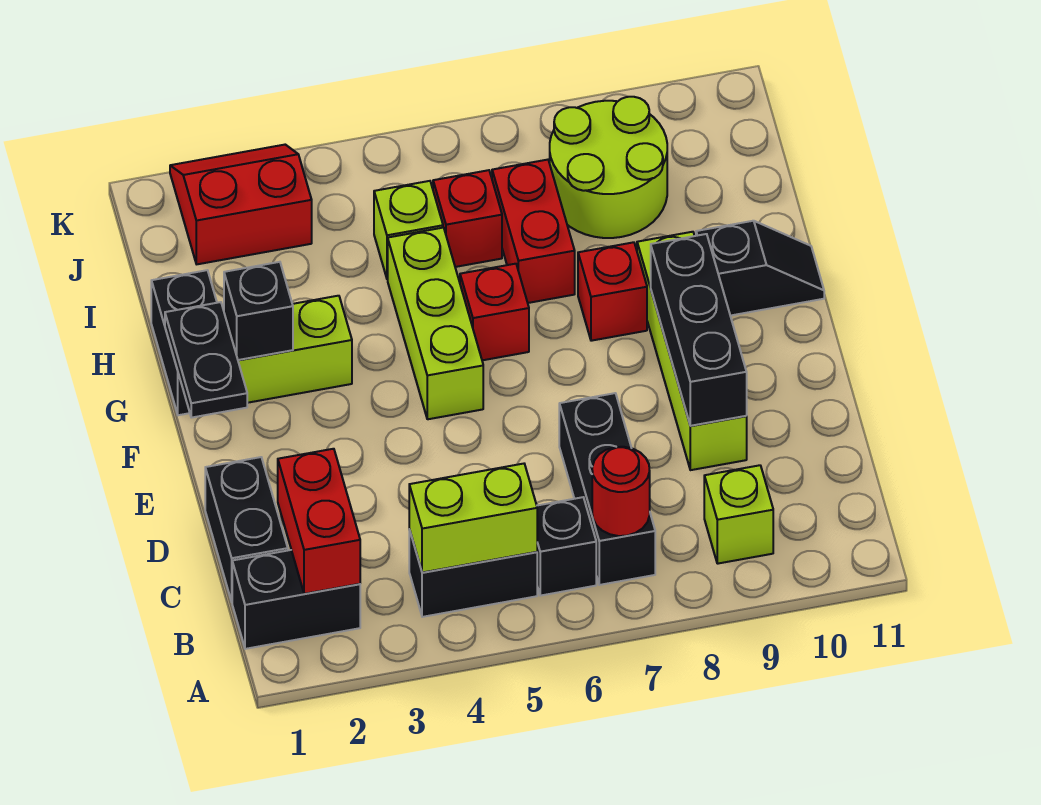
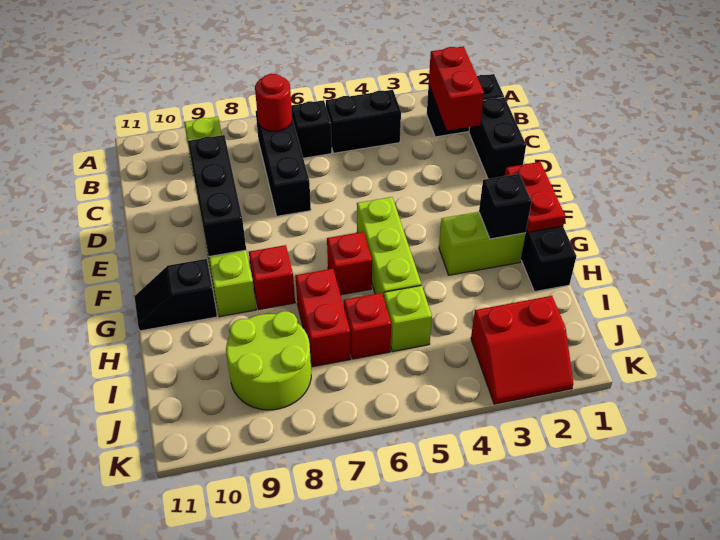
lime 1x2 brick [409,464,537,573] -> none
black 1x2 plate [165,302,247,418] -> red 1x2 plate [505,162,565,232]

